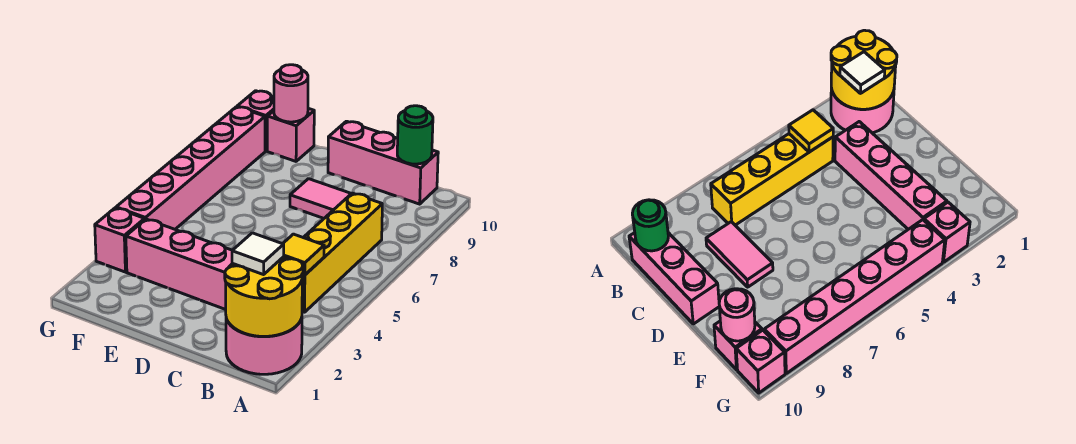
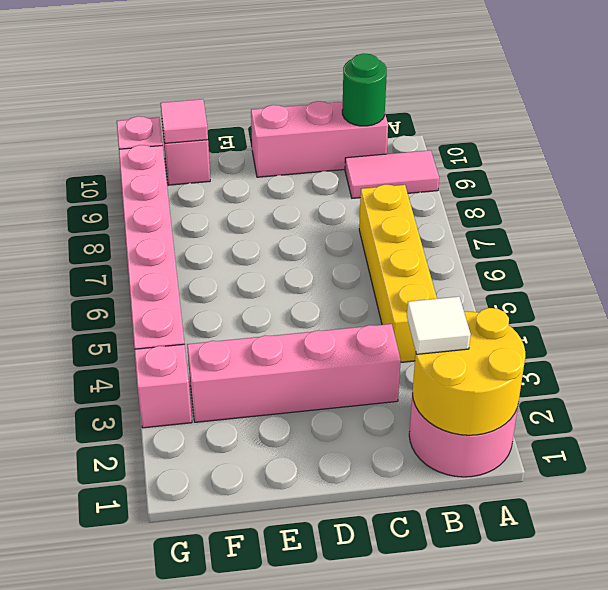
yellow 1x1 tile [283,234,324,275] -> none
pink 1x2 tile [290,179,351,218] -> pink 1x2 tile moved to [345,150,439,198]
pink 1x1 round brick [274,65,308,122] -> pink 1x1 tile [160,99,208,143]

